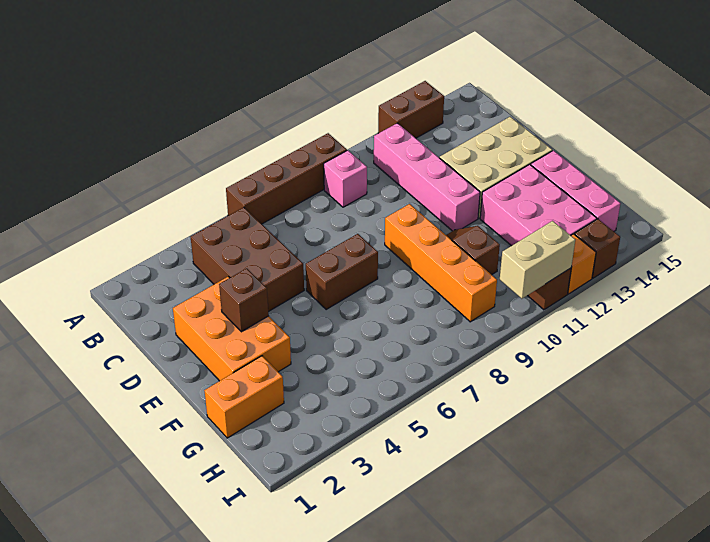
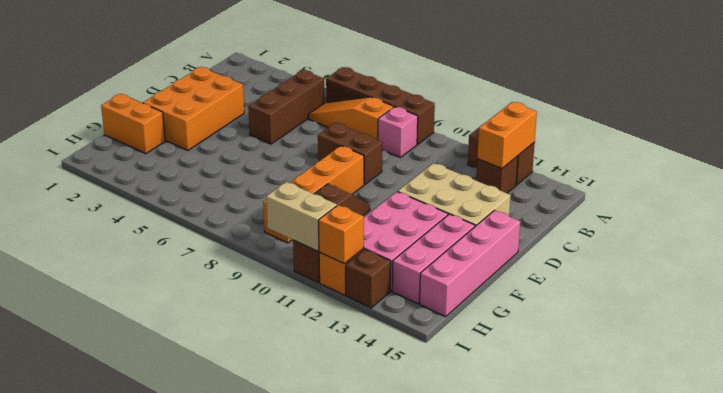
none -> orange 1x2 brick [477,102,537,169]
brown 2x3 brick [191,207,304,312] -> brown 1x3 brick [248,70,324,144]
none -> orange 1x3 slope [309,97,394,140]
pink 1x4 brick [374,123,480,231] -> pink 1x4 brick moved to [420,210,520,317]
brown 1x1 brick [219,268,269,332] -> brown 1x1 brick moved to [476,156,518,193]
brown 1x2 brick [306,234,378,310] -> brown 1x2 brick moved to [318,123,382,185]
none -> orange 1x1 brick [318,205,364,264]

